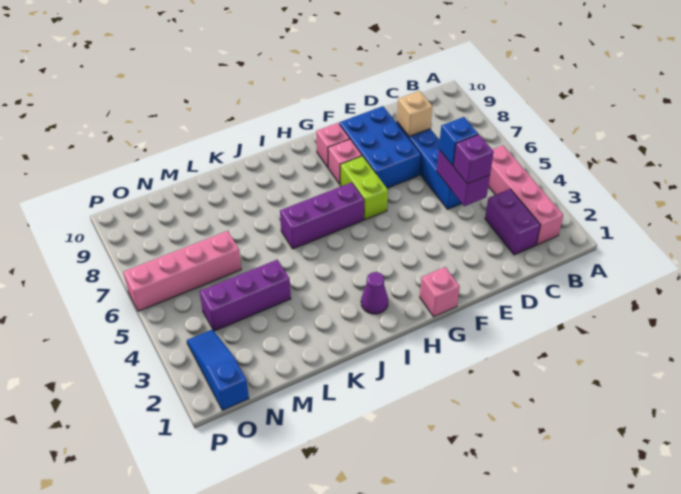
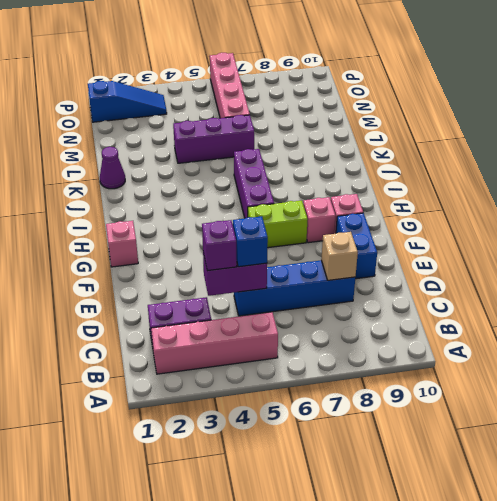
blue 2x3 brick [339,106,421,188] -> blue 1x2 brick [336,213,377,279]
purple 1x1 cone [361,272,388,314] -> purple 1x1 cone moved to [100,147,125,189]
purple 1x3 brick [199,260,291,331] -> purple 1x3 brick turned to [173,115,254,163]

